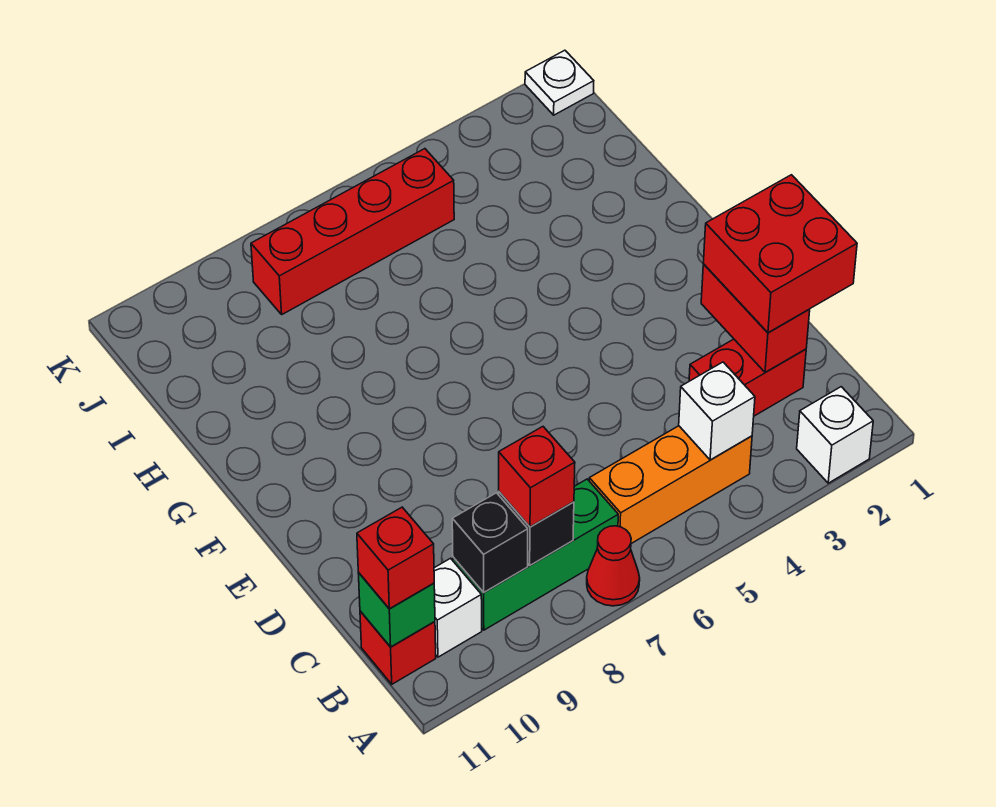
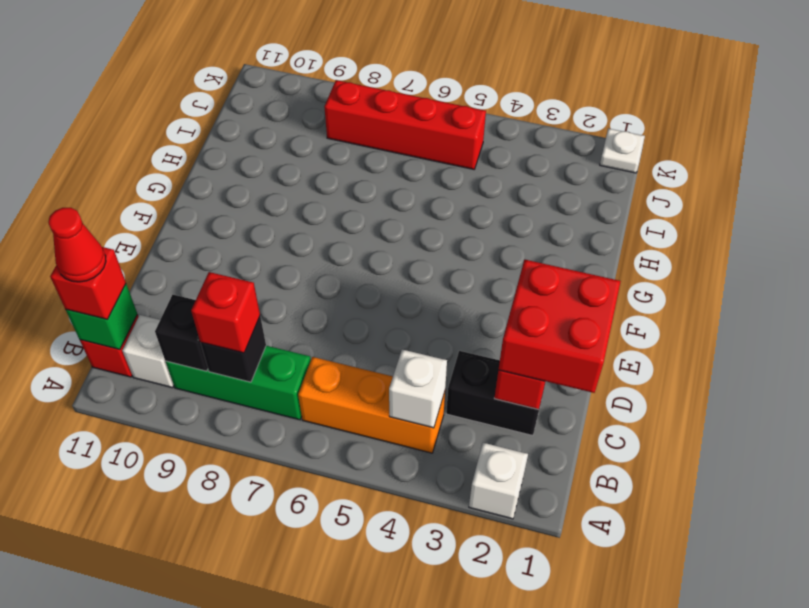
red 1x1 cone [587,526,640,606] -> red 1x1 cone moved to [48,208,106,282]
red 1x2 brick [689,339,806,416] -> black 1x2 brick [446,351,545,435]

